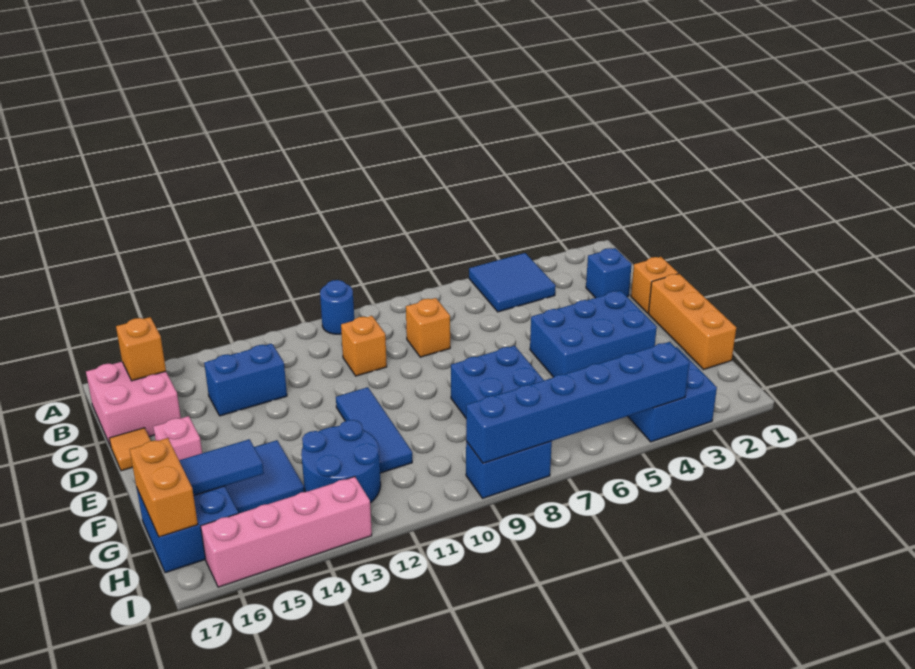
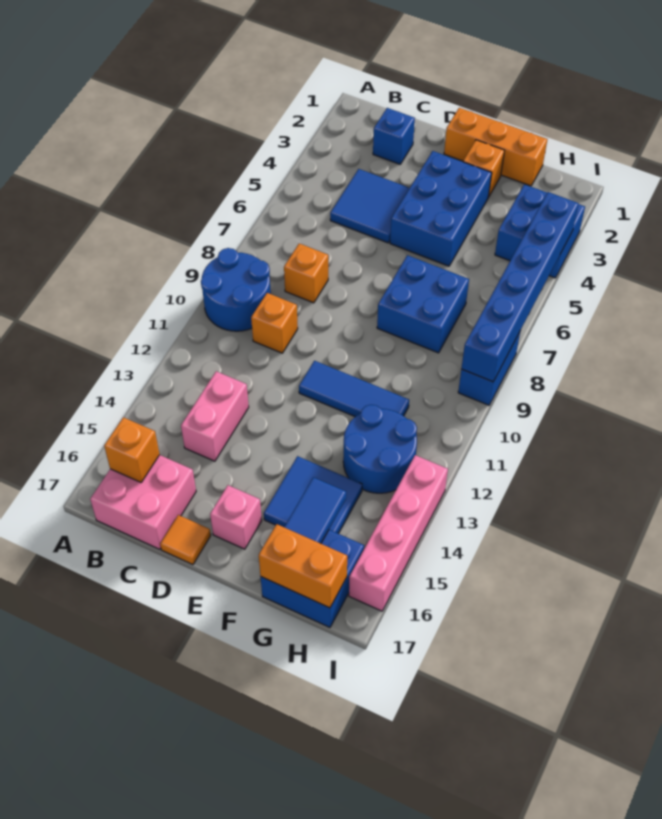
blue 2x2 tile [469,253,556,312] -> blue 2x2 tile moved to [330,169,409,243]
blue 1x1 round brick [320,280,354,334] -> blue 2x2 round brick [201,248,271,331]
blue 1x2 brick [204,344,287,416] -> pink 1x2 brick [181,371,249,461]
orange 1x1 brick [631,257,678,313] -> orange 1x1 brick moved to [463,140,505,197]

